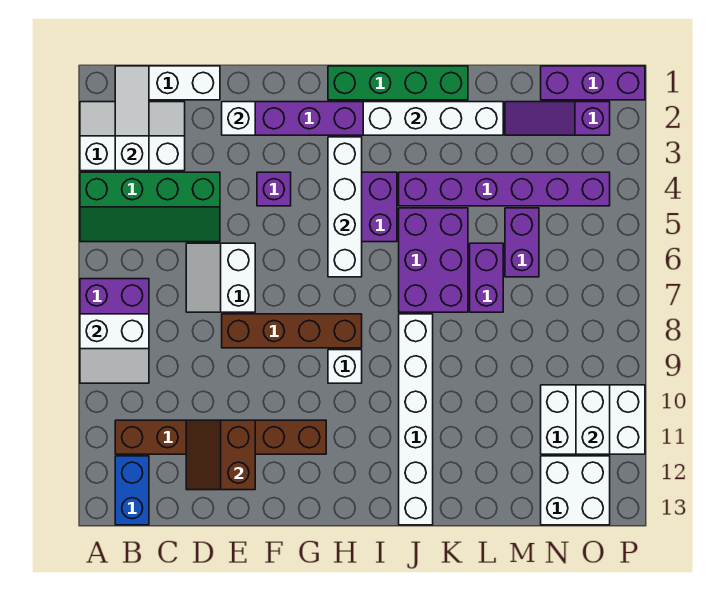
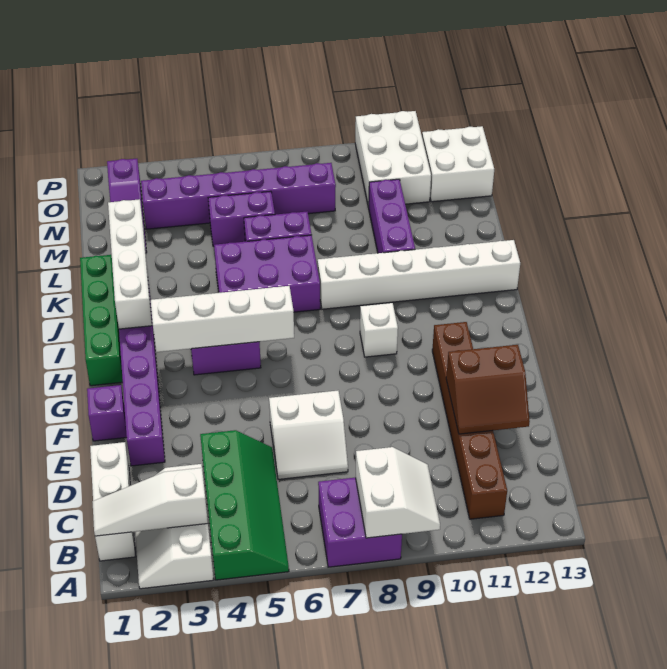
blue 1x2 brick [115,456,149,525] -> none
white 1x1 brick [222,102,255,135] -> none
brown 1x4 brick [222,314,362,348] -> none
purple 1x1 brick [257,172,291,206] -> purple 1x1 brick moved to [87,385,127,441]
purple 1x6 brick [399,172,610,206] -> purple 1x6 brick turned to [141,163,336,229]
purple 1x3 brick [541,66,645,100] -> purple 1x3 brick moved to [369,179,415,253]
white 1x2 brick [576,385,610,454] -> none

